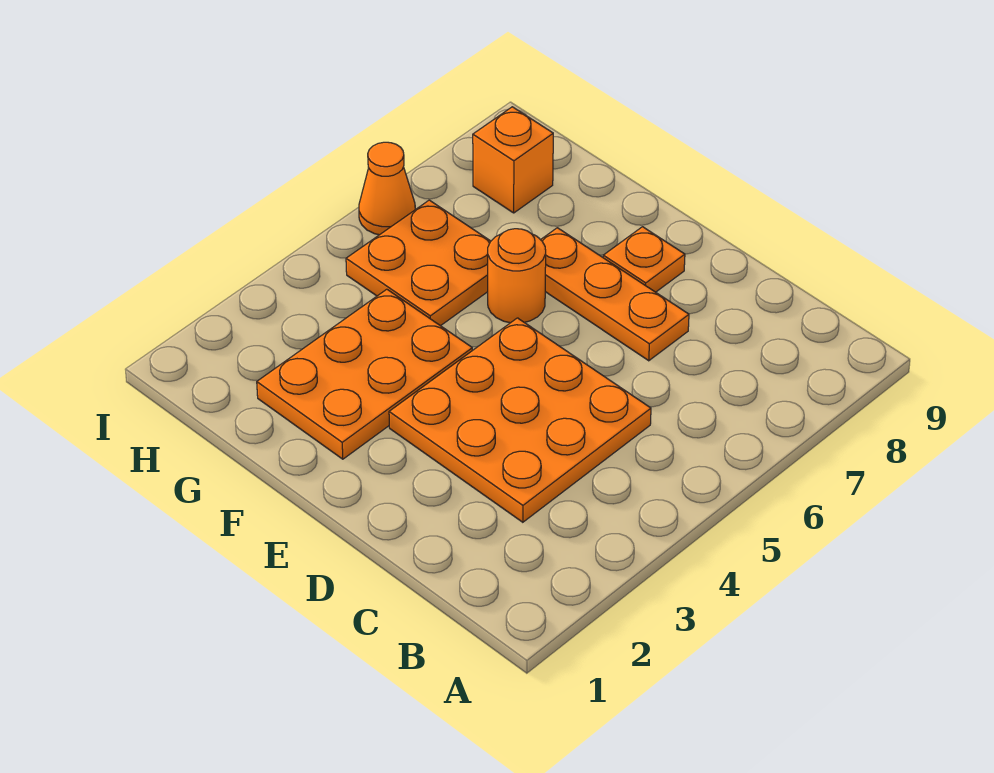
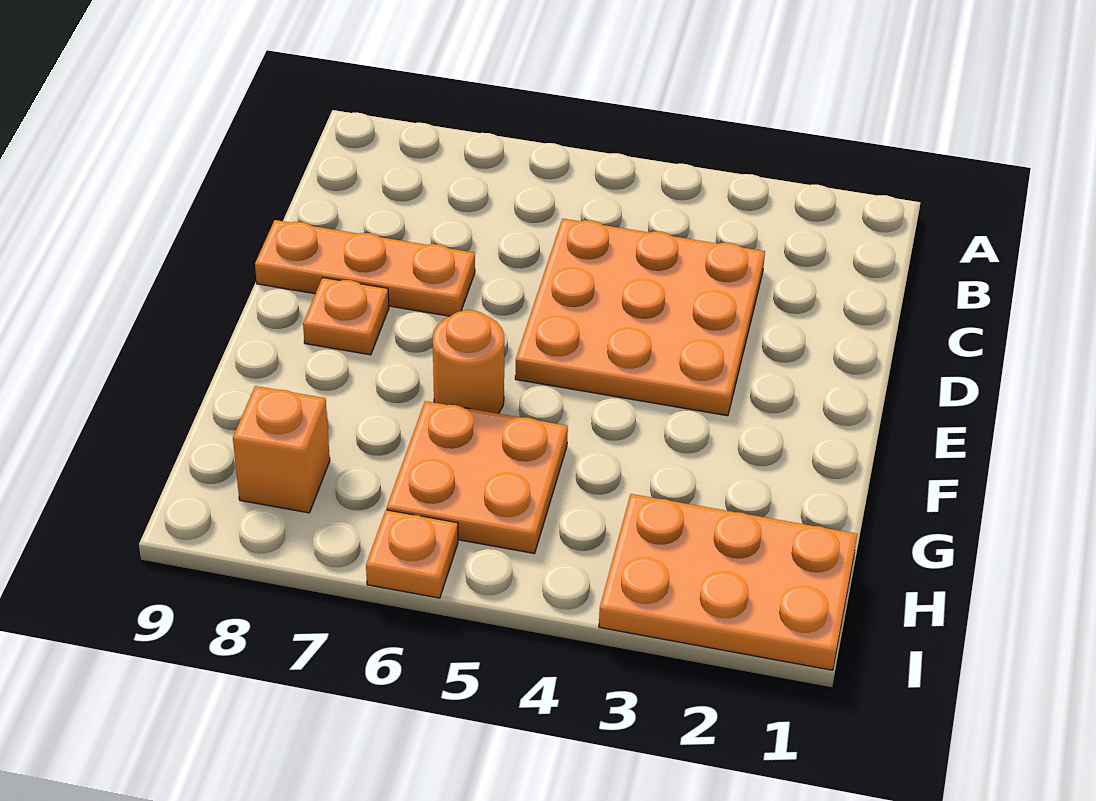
orange 1x3 plate [541,228,689,361] -> orange 1x3 plate turned to [255,220,475,316]
orange 2x3 plate [257,289,472,459] -> orange 2x3 plate moved to [599,494,857,670]
orange 1x1 cone [359,142,415,235] -> orange 1x1 plate [366,510,458,598]

